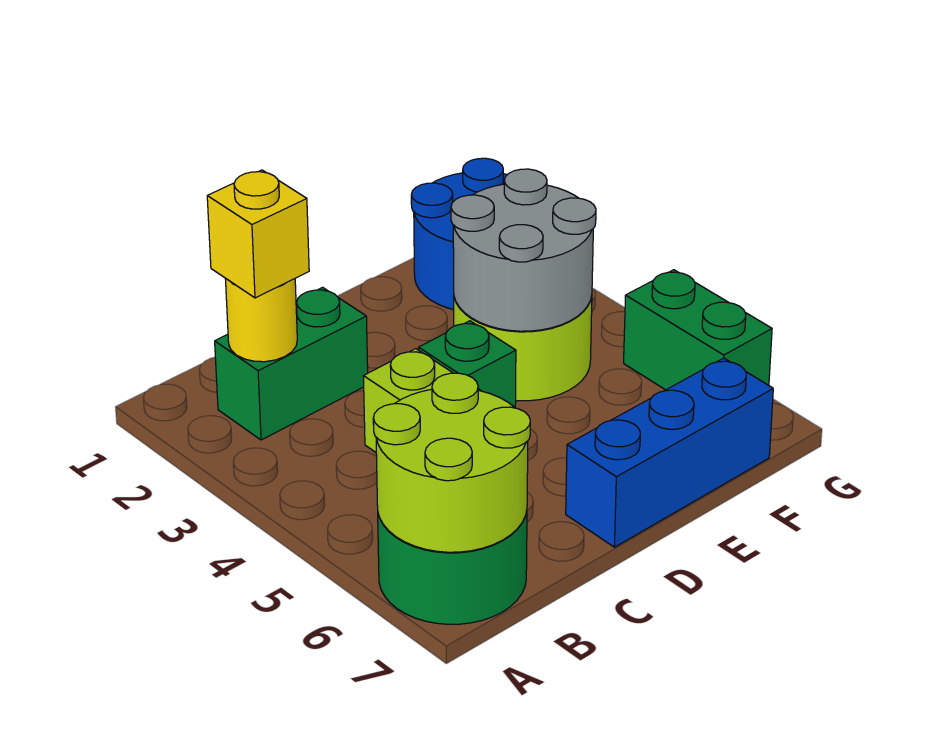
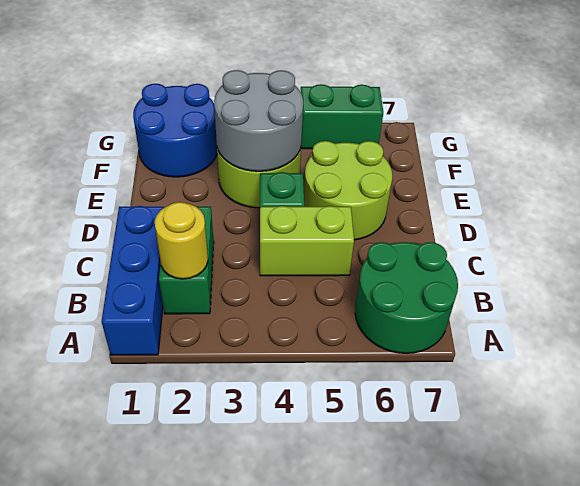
lime 2x2 round brick [373,373,530,552] -> lime 2x2 round brick moved to [304,141,392,240]
yellow 1x1 brick [207,170,309,298] -> none
blue 1x3 brick [566,358,773,547] -> blue 1x3 brick moved to [102,206,164,355]

